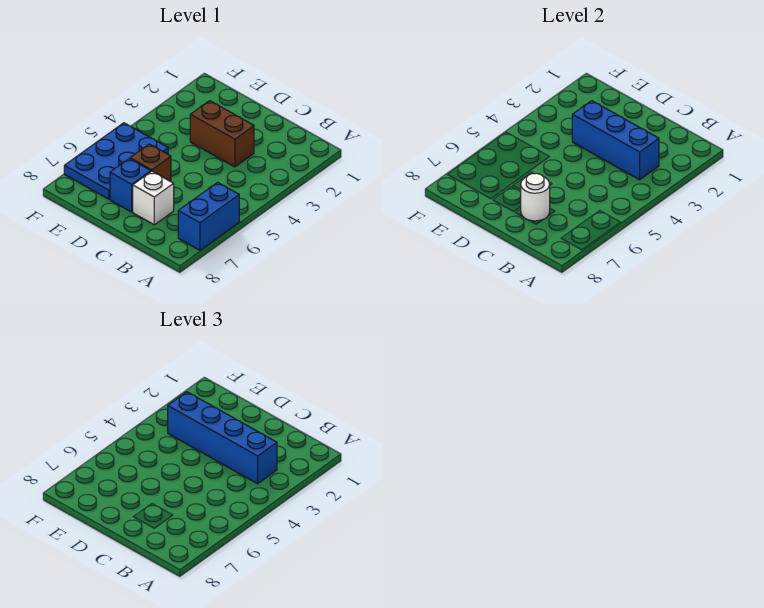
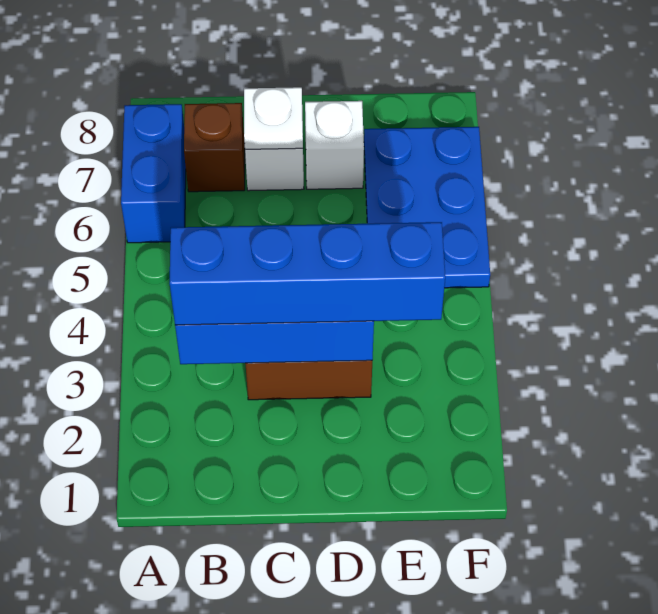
white 1x1 round brick [521,173,550,221] -> white 1x1 plate [244,87,303,149]
brown 1x1 brick [130,144,171,182] -> brown 1x1 brick moved to [184,103,245,192]
blue 1x1 brick [110,159,151,212] -> white 1x1 brick [305,101,364,189]

